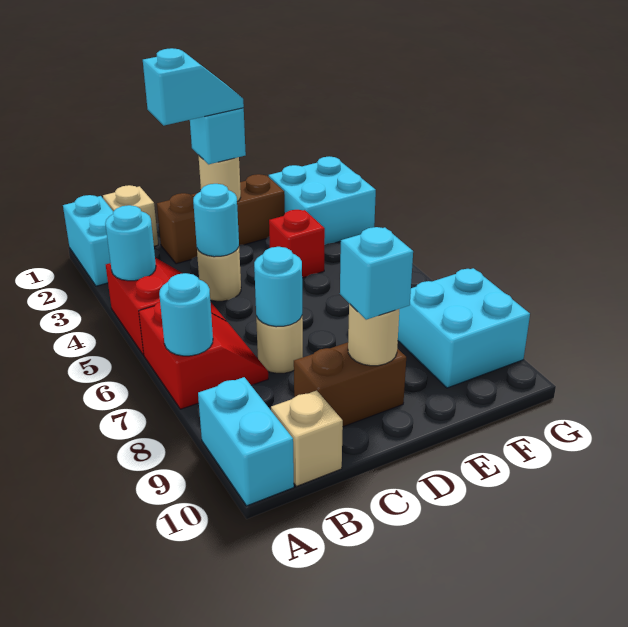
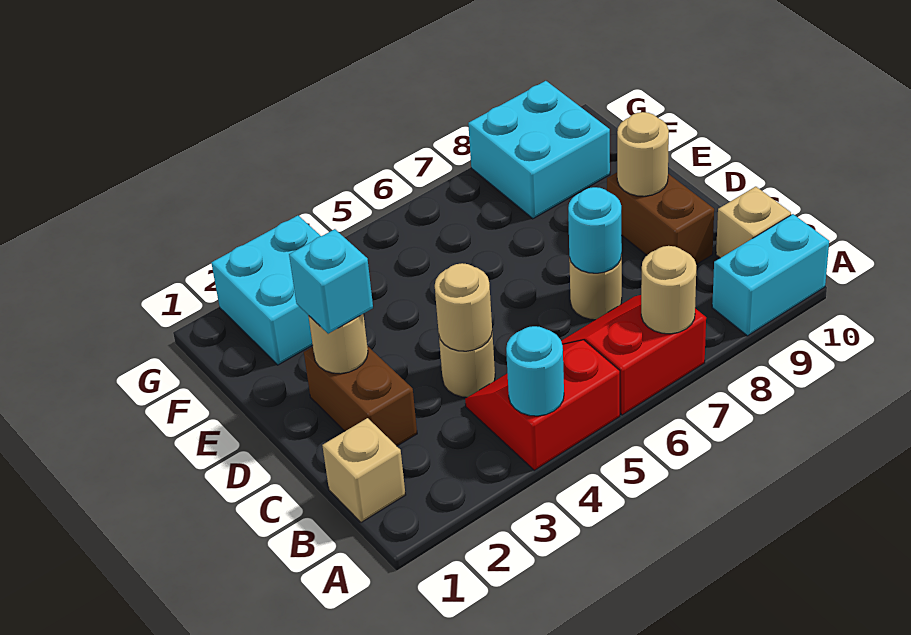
cyan 1x2 brick [63,195,113,286] -> none
cyan 1x1 round brick [159,273,213,356] -> tan 1x1 round brick [641,246,696,334]
brown 1x3 brick [157,174,285,264] -> brown 1x2 brick [304,346,417,446]
cyan 1x2 slope [143,48,244,126] -> none
cyan 1x1 round brick [193,184,239,257] -> tan 1x1 round brick [435,263,492,351]
cyan 1x1 brick [340,227,413,320] -> none
red 1x1 brick [269,210,325,278] -> none

